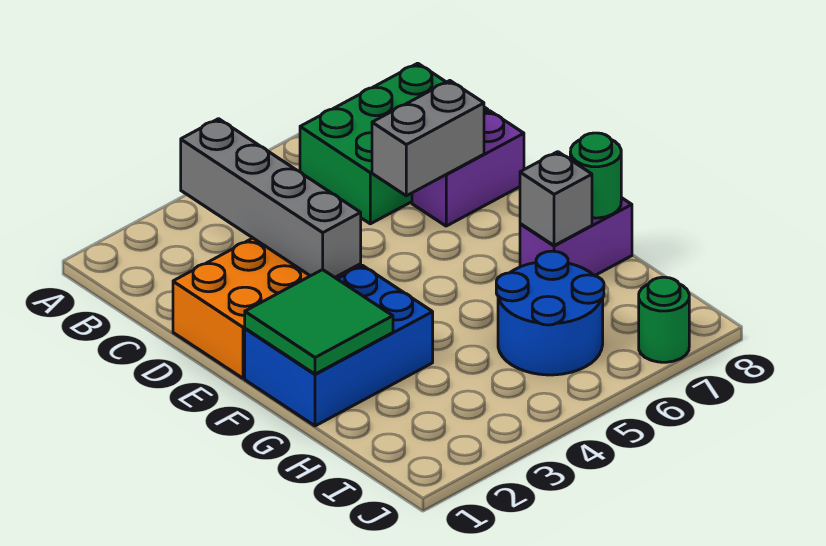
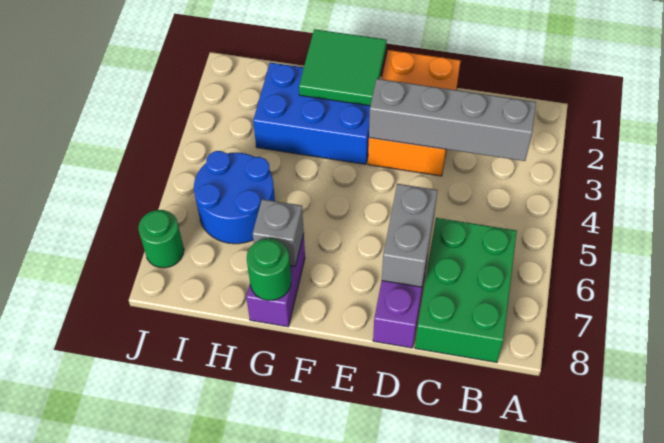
blue 2x3 brick [245,265,433,426] -> blue 2x3 brick turned to [253,62,370,164]

